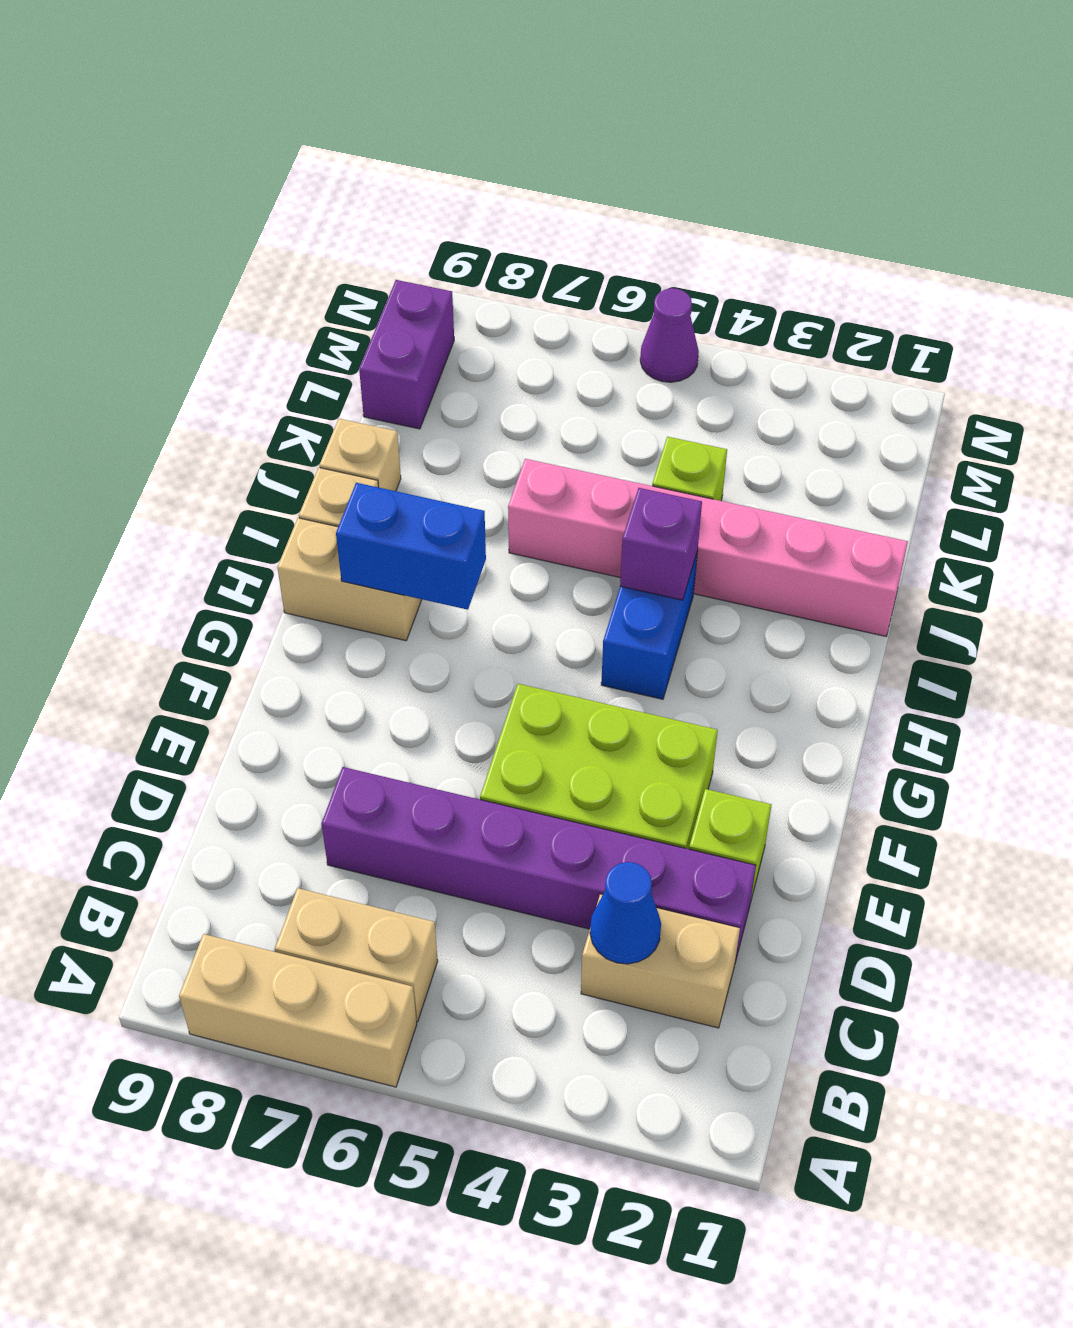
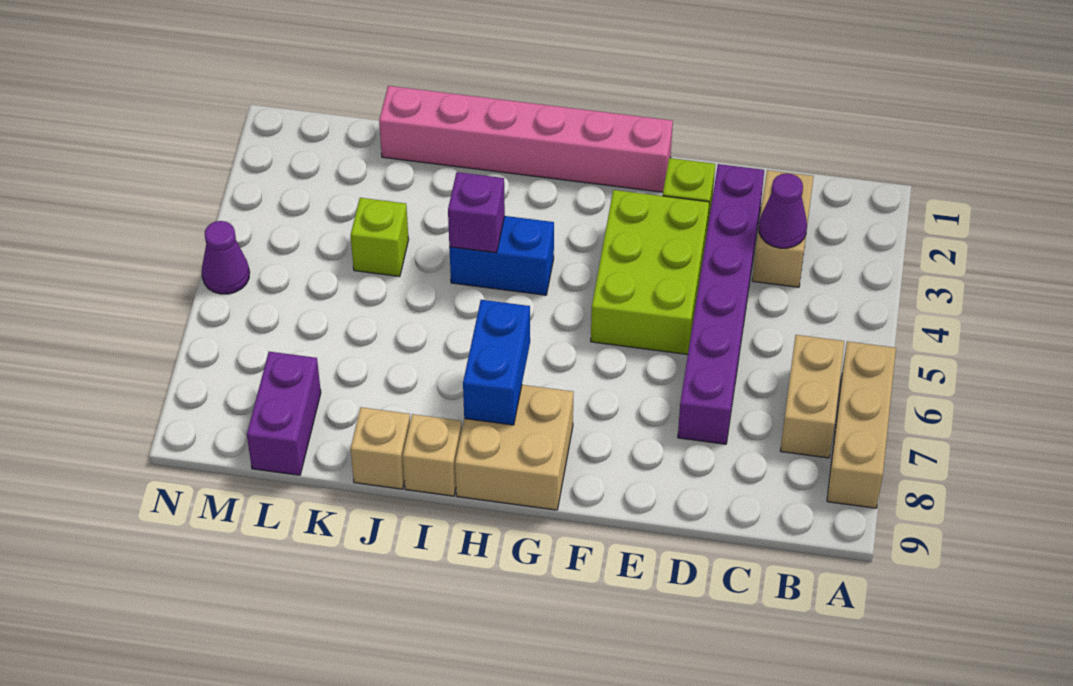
blue 1x1 cone [590,862,661,964] -> purple 1x1 cone [759,173,807,248]
tan 1x2 brick [277,518,422,641] -> tan 2x2 brick [455,385,574,510]
pink 1x6 brick [508,459,908,636] -> pink 1x6 brick turned to [379,86,673,192]
purple 1x2 brick [359,280,454,429] -> purple 1x2 brick turned to [247,352,321,475]

